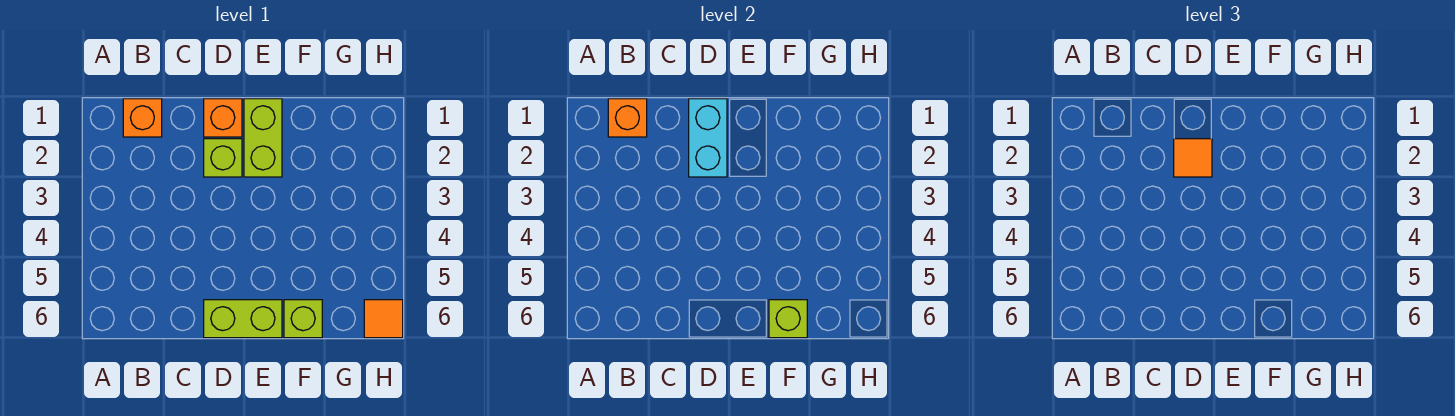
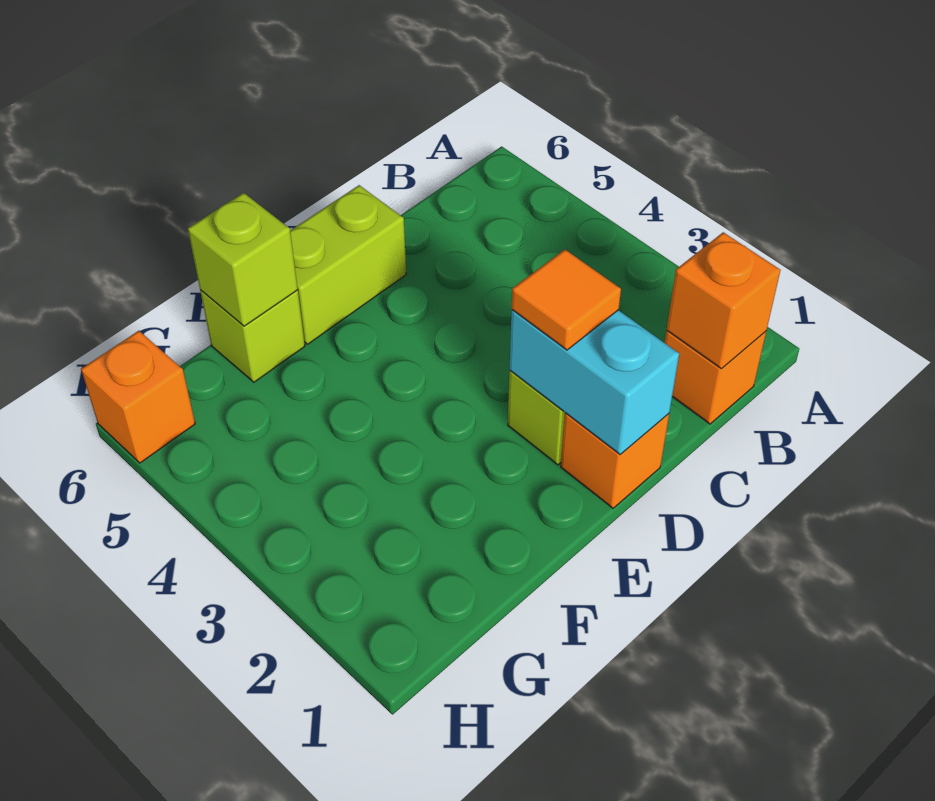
lime 1x2 brick [244,99,282,177] -> none
orange 1x1 tile [364,300,403,338] -> orange 1x1 brick [81,331,195,463]

